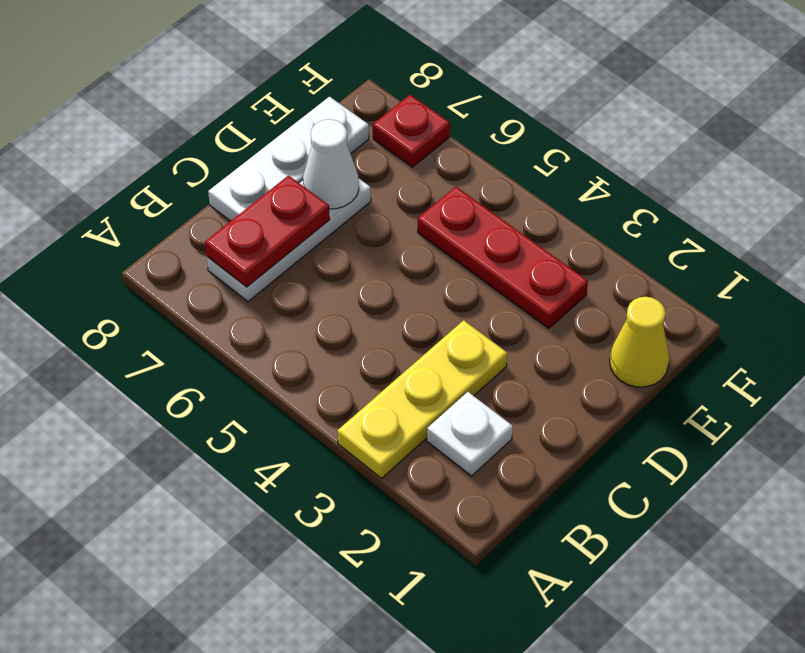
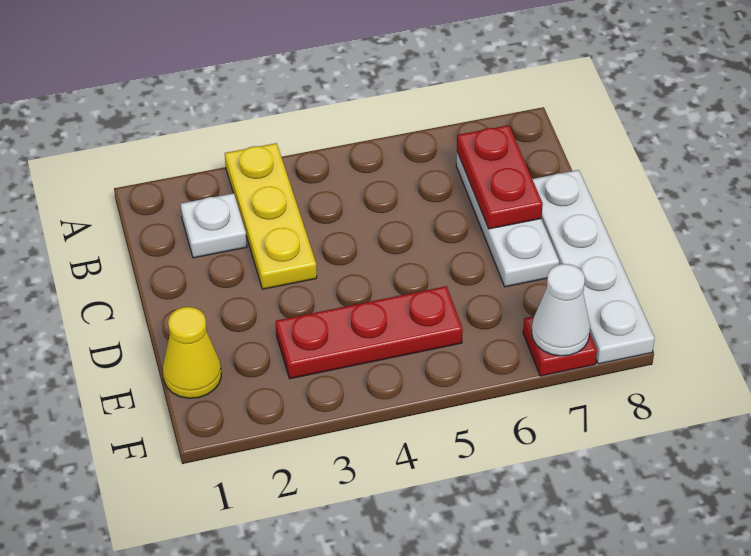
white 1x3 plate [208,97,369,221] -> white 1x4 plate [532,170,655,364]
white 1x1 cone [303,120,359,209] -> white 1x1 cone moved to [532,264,590,356]

